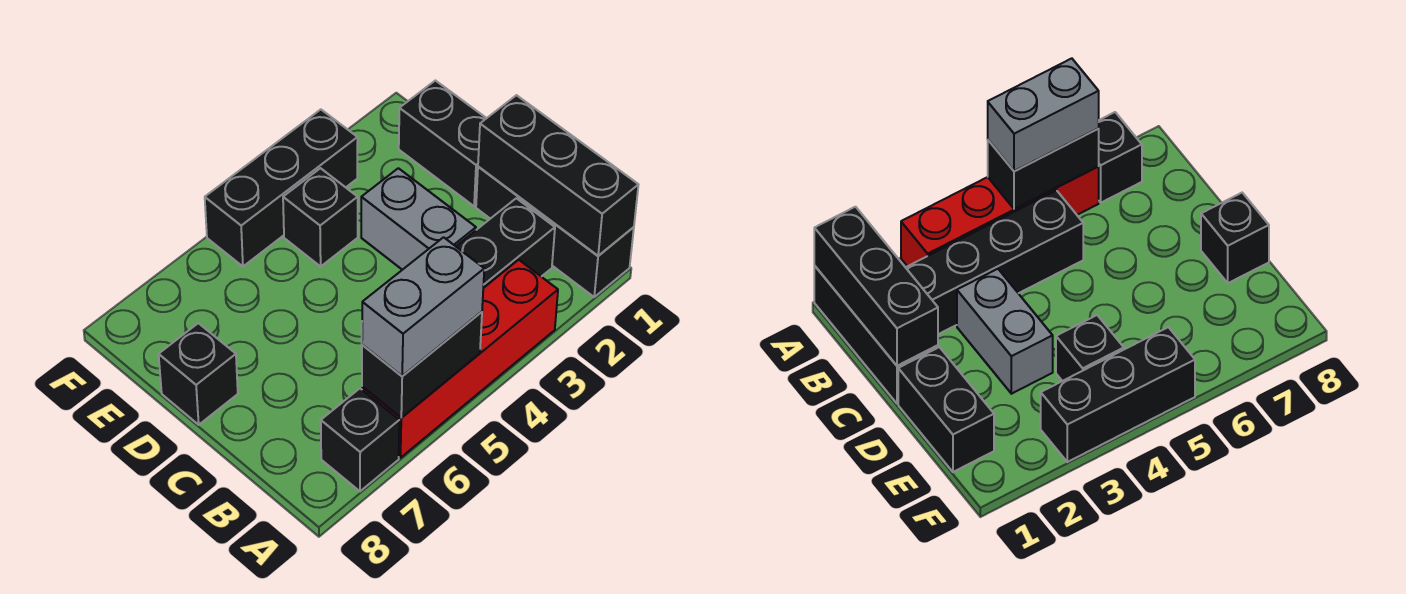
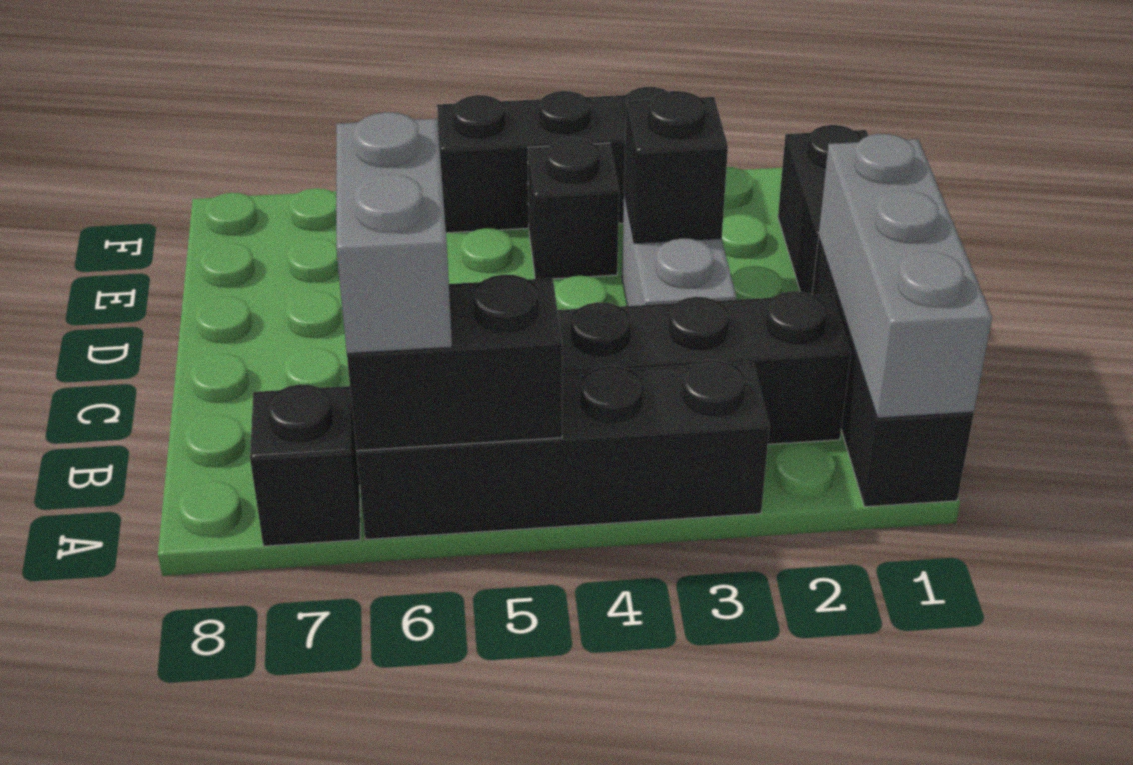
black 1x3 brick [478,95,638,256] -> grey 1x3 brick [819,134,992,418]
red 1x4 brick [362,260,558,458] -> black 1x4 brick [357,360,770,539]
grey 1x2 brick [362,237,484,376] -> grey 1x2 brick turned to [336,112,452,354]
black 1x1 brick [159,323,238,425] -> black 1x1 brick moved to [624,91,728,243]

